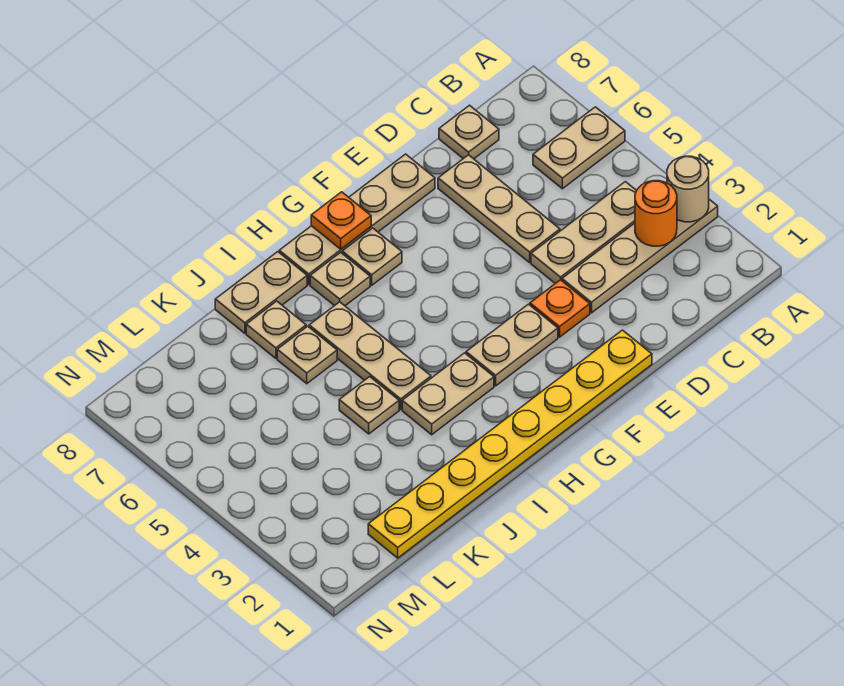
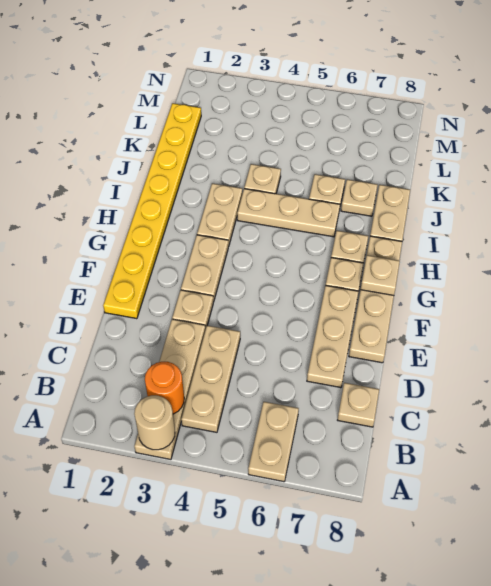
tan 1x3 plate [438,155,560,263] -> tan 1x3 plate turned to [307,285,359,388]
orange 1x1 plate [530,280,590,337] -> tan 1x1 plate [172,290,213,330]
orange 1x1 plate [311,192,371,249] -> tan 1x1 plate [361,255,400,295]

